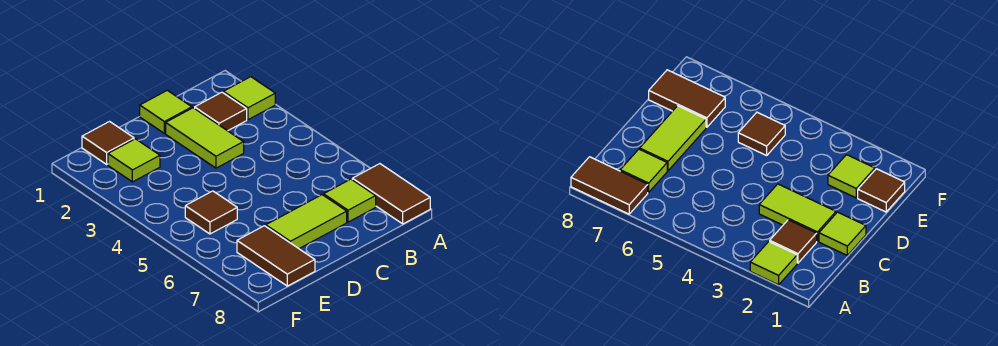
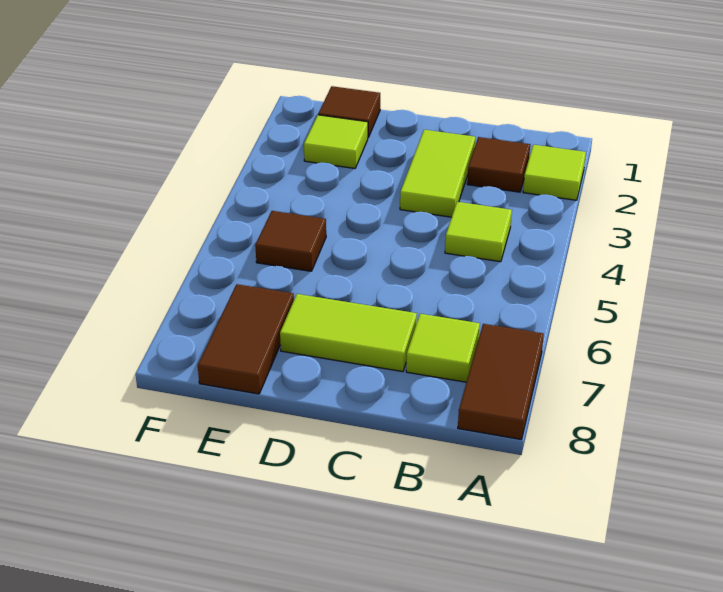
lime 1x1 tile [140,90,192,133] -> lime 1x1 tile moved to [445,202,512,262]

